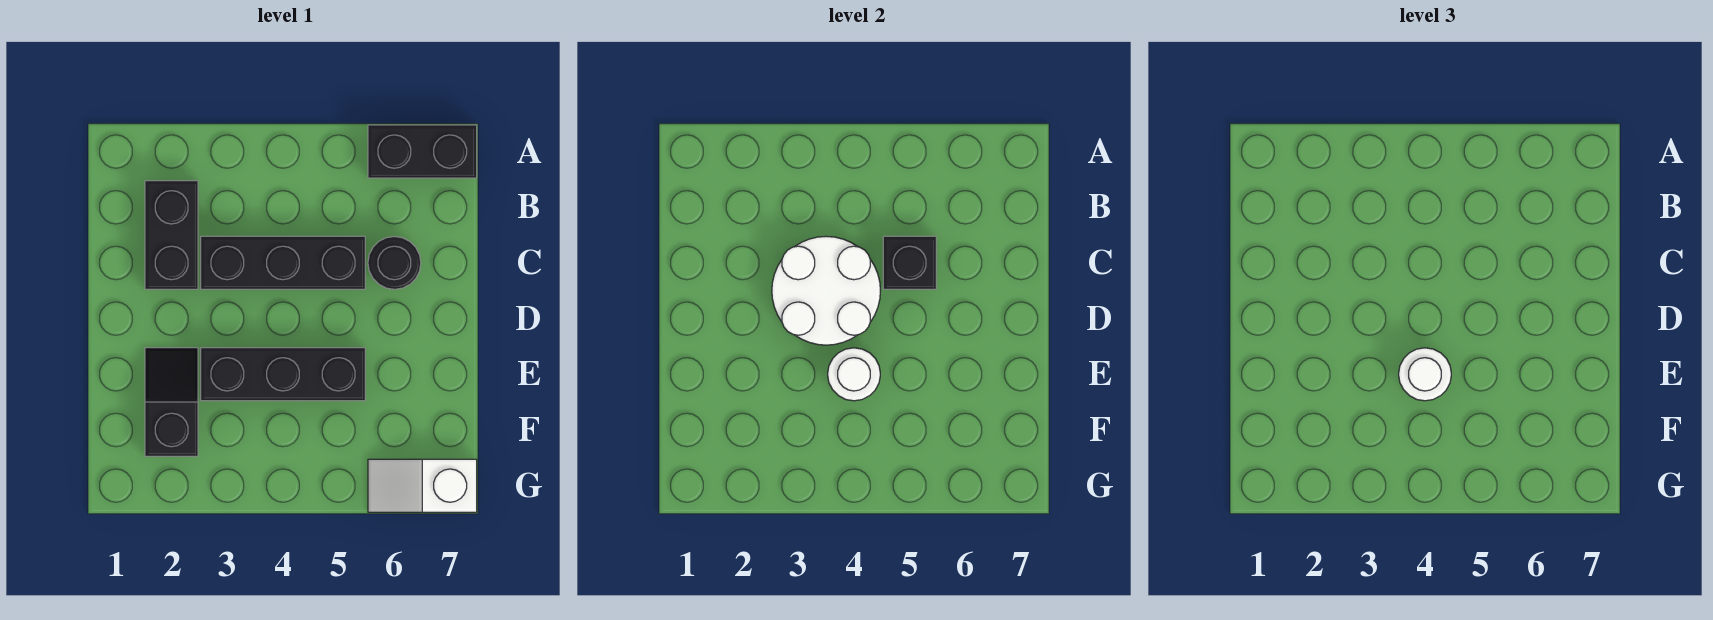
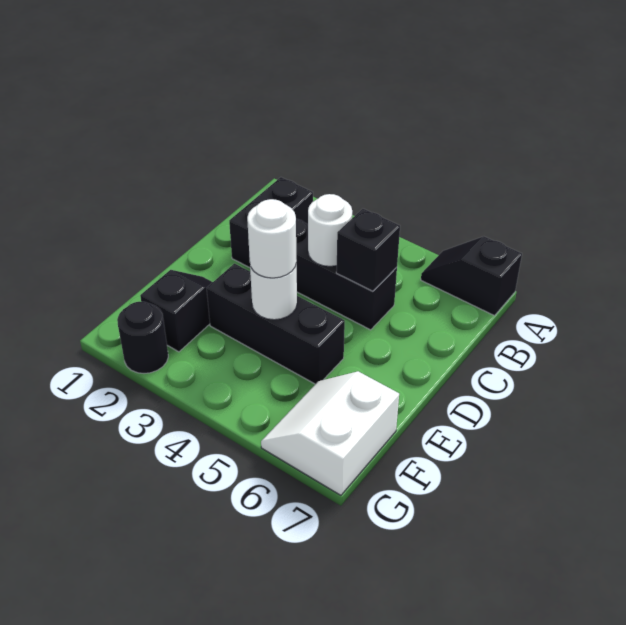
black 1x2 brick [368,125,477,178] -> black 1x2 slope [421,236,522,316]
white 2x2 round brick [772,236,880,345] -> white 1x1 round brick [308,194,352,266]
black 1x1 round brick [368,236,421,289] -> black 1x1 round brick moved to [117,302,168,373]
white 1x2 slope [368,459,477,512] -> white 2x2 slope [261,371,399,495]

